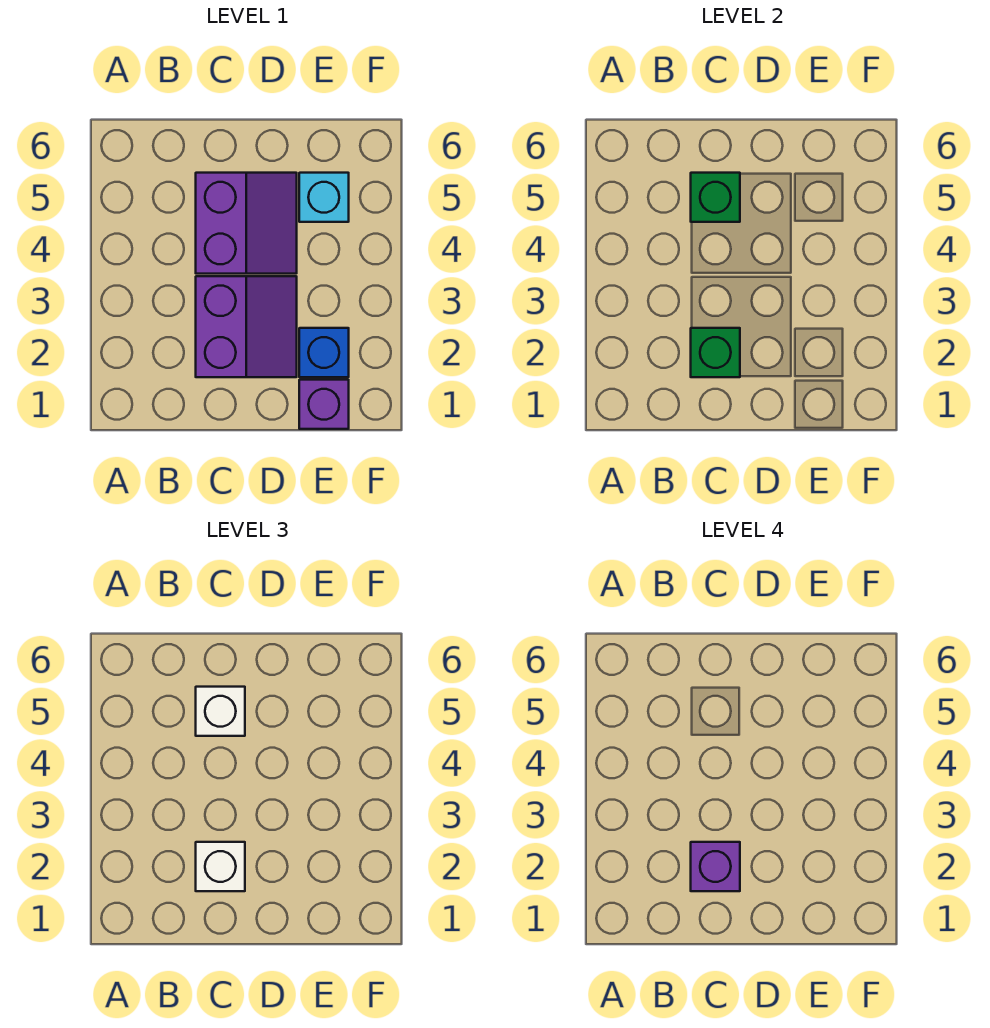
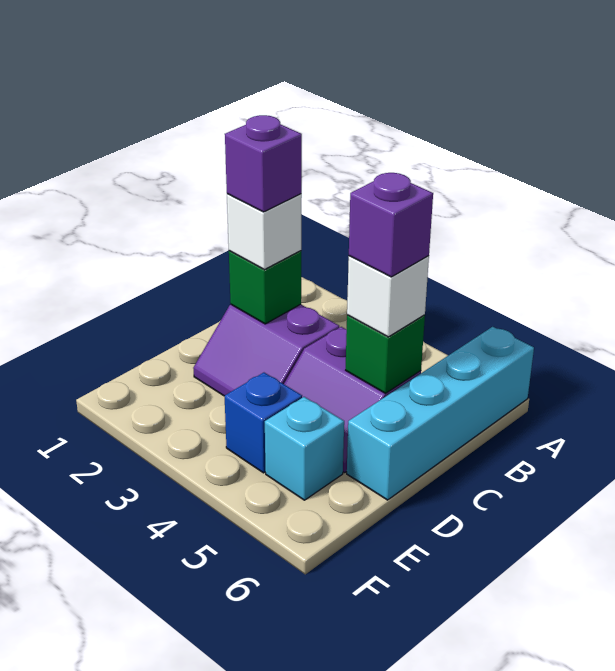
none -> cyan 1x4 brick [347,327,534,500]
purple 1x1 brick [299,380,349,429] -> purple 1x1 brick moved to [349,173,433,277]
blue 1x1 brick [299,328,349,377] -> blue 1x1 brick moved to [225,373,302,473]

